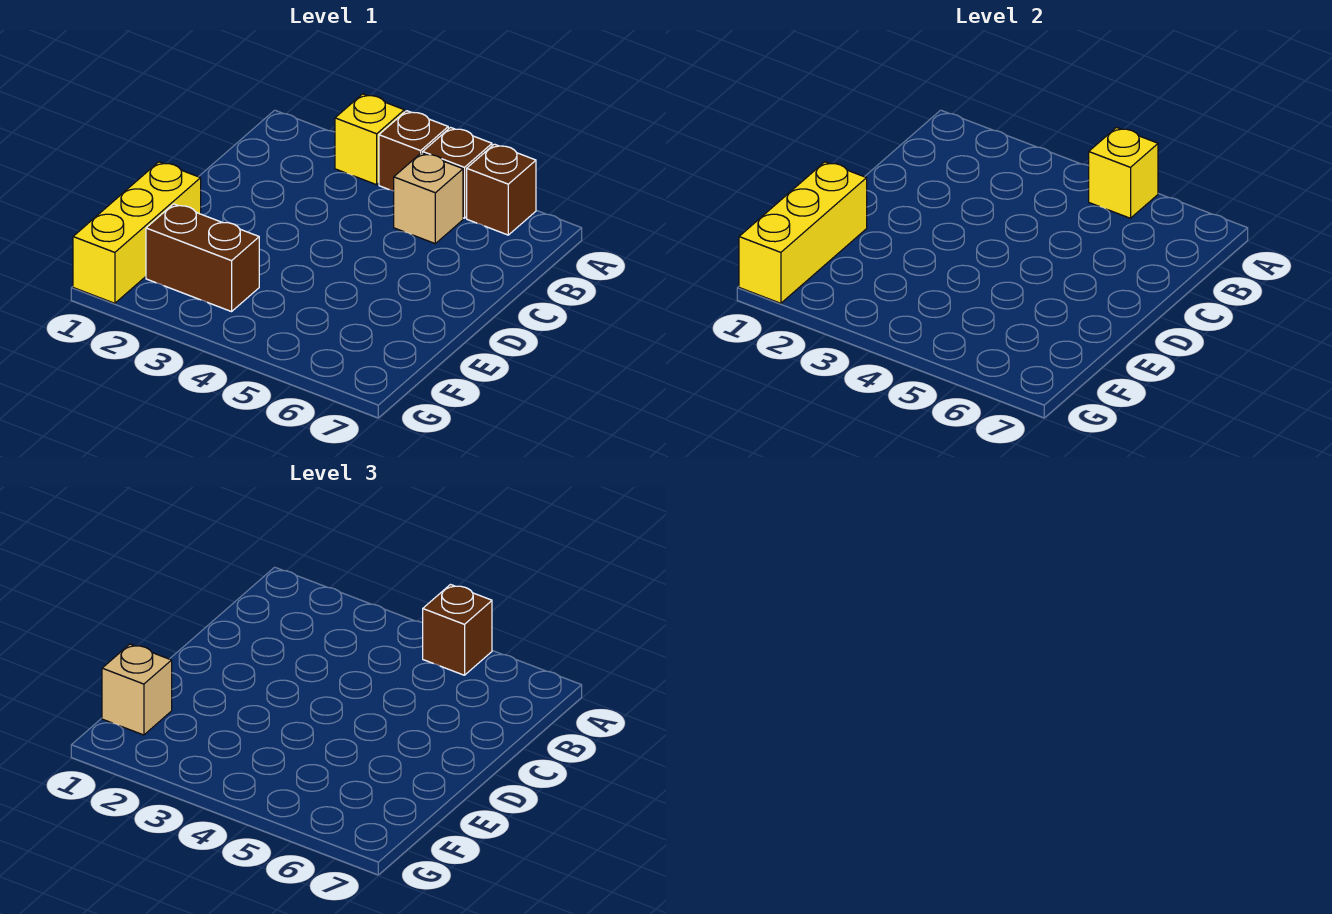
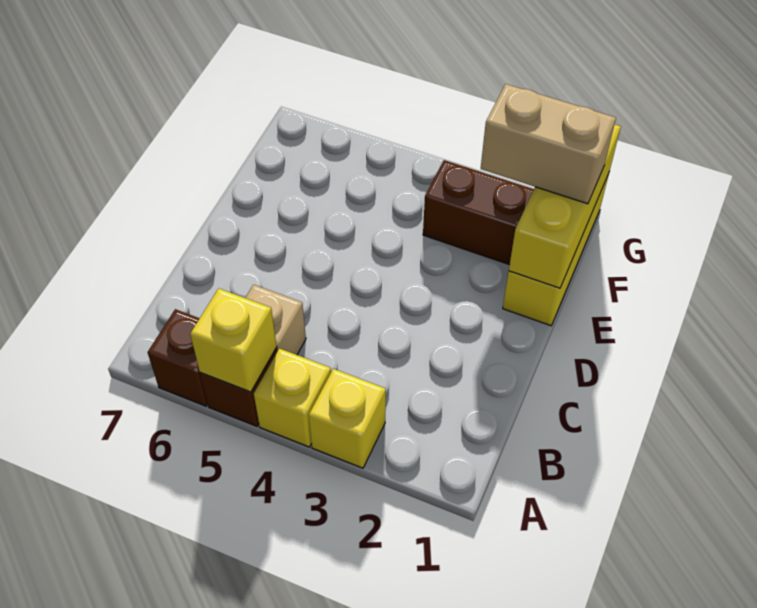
brown 1x1 brick [379,111,448,191] -> yellow 1x1 brick [254,349,331,447]
brown 1x1 brick [423,585,492,675] -> none
tan 1x1 brick [102,644,172,735] -> tan 1x2 brick [481,84,616,204]

